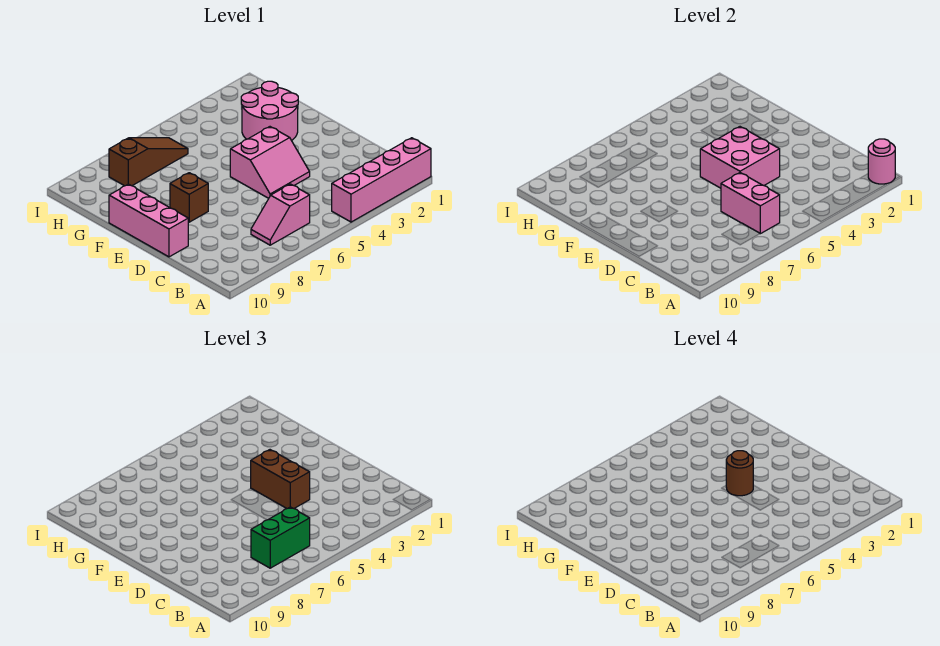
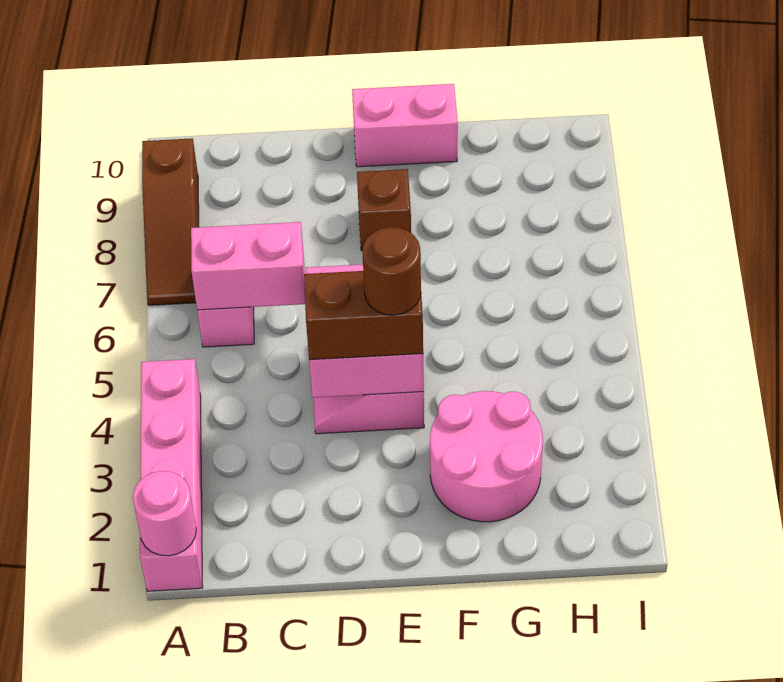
green 1x2 brick [251,507,310,568] -> none
pink 1x3 brick [109,184,188,257] -> pink 1x2 brick [352,84,458,167]
brown 1x3 slope [109,138,188,186] -> brown 1x3 slope moved to [142,138,199,305]

